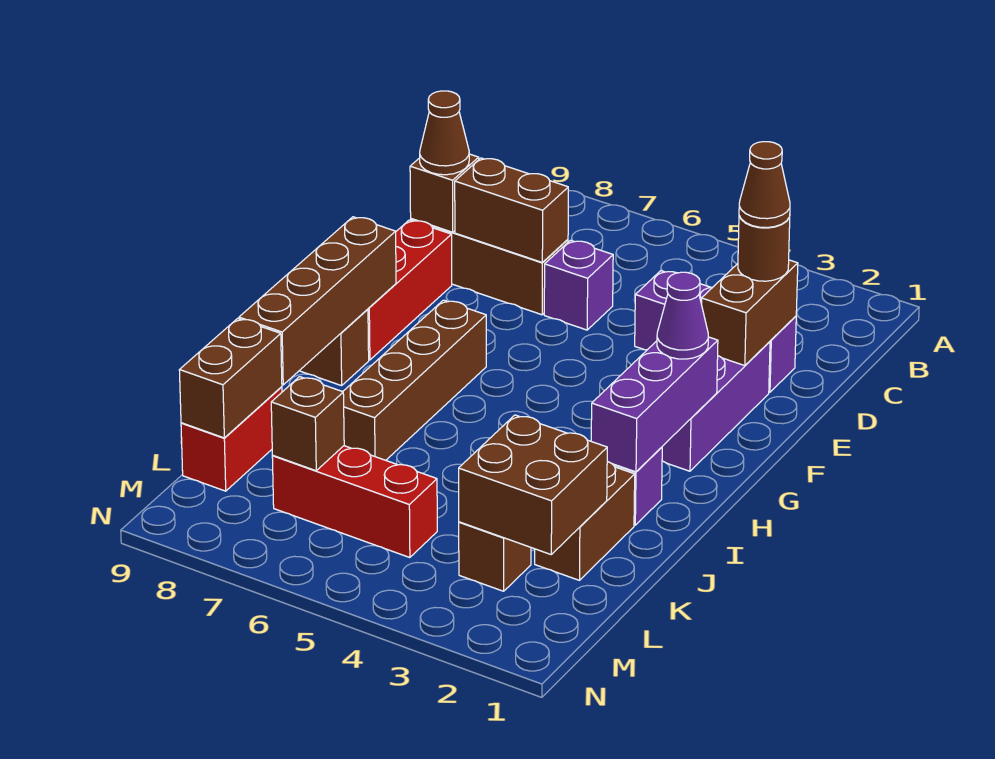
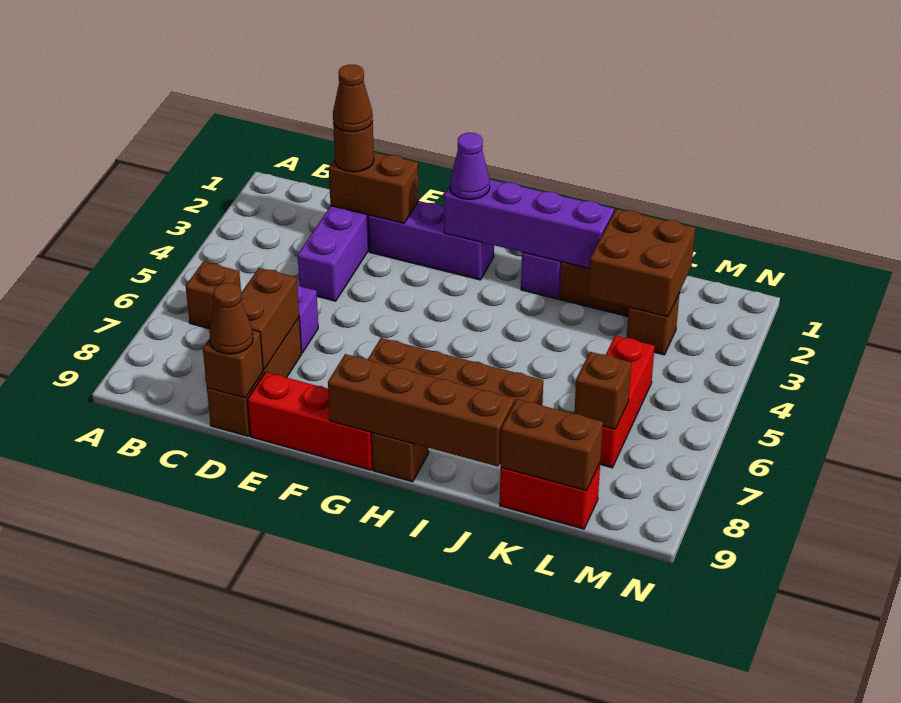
none -> brown 1x1 brick [186,262,241,329]
purple 1x3 brick [591,337,718,472] -> purple 1x4 brick [444,179,614,269]

